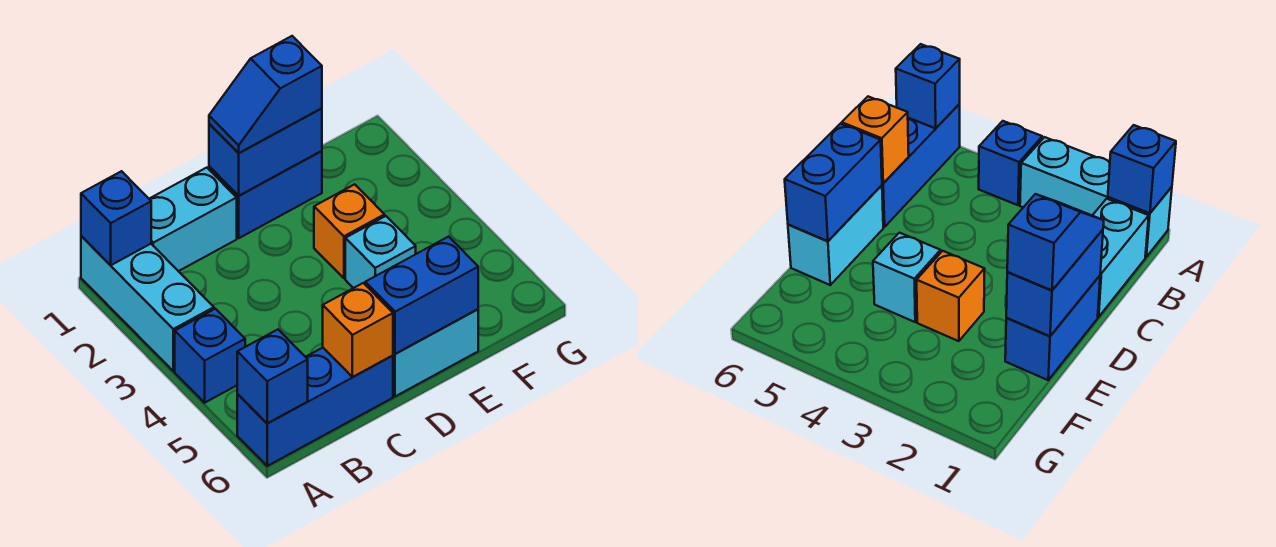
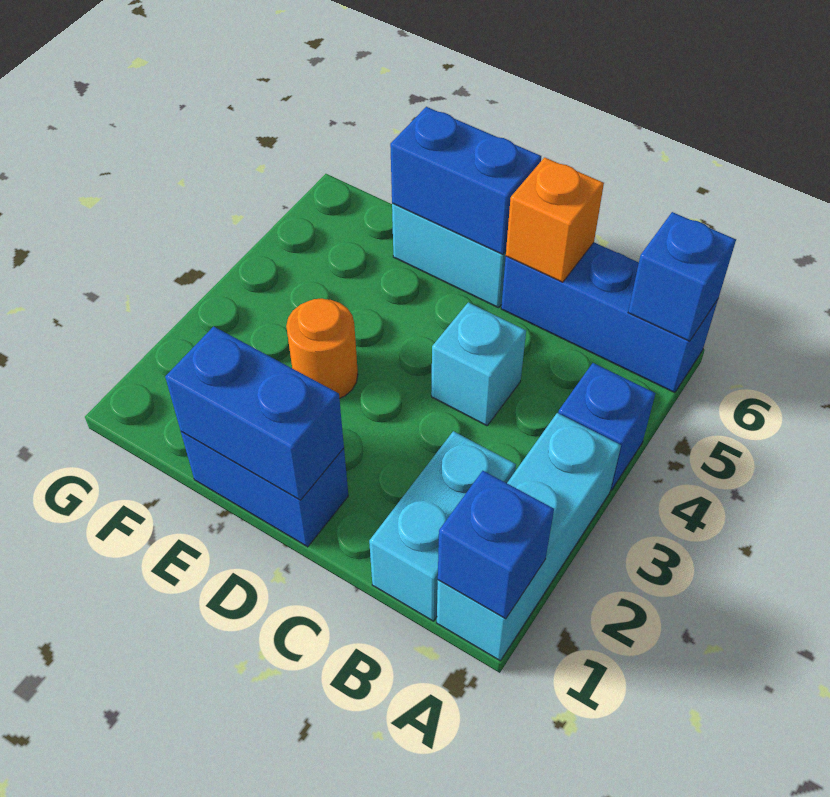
cyan 1x2 brick [150,168,237,271] -> cyan 1x2 brick turned to [369,431,516,621]
blue 1x2 slope [209,36,322,153] -> none
orange 1x1 brick [314,184,385,278] -> orange 1x1 round brick [286,299,358,398]
cyan 1x1 brick [345,216,416,288] -> cyan 1x1 brick moved to [431,302,526,426]

